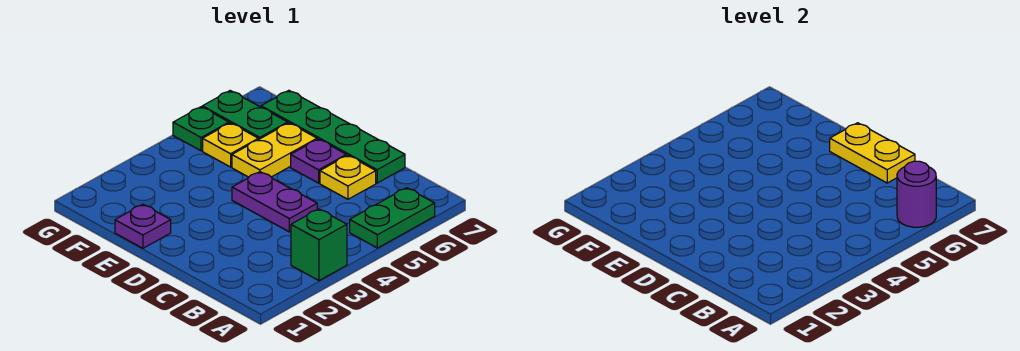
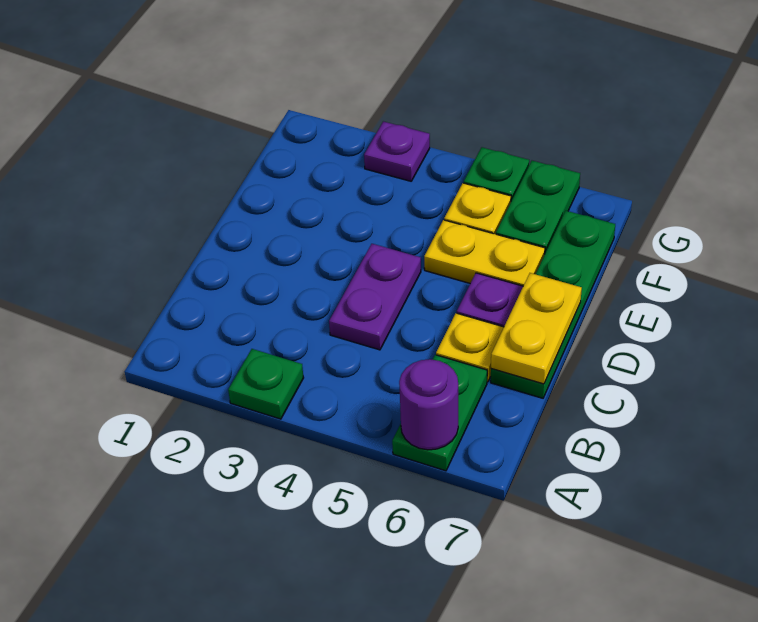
green 1x1 brick [291,209,347,281] -> green 1x1 plate [228,349,304,419]
green 1x2 plate [350,188,435,248] -> green 1x2 plate turned to [392,355,487,471]
purple 1x1 plate [115,204,171,248] -> purple 1x1 plate moved to [364,121,430,181]

